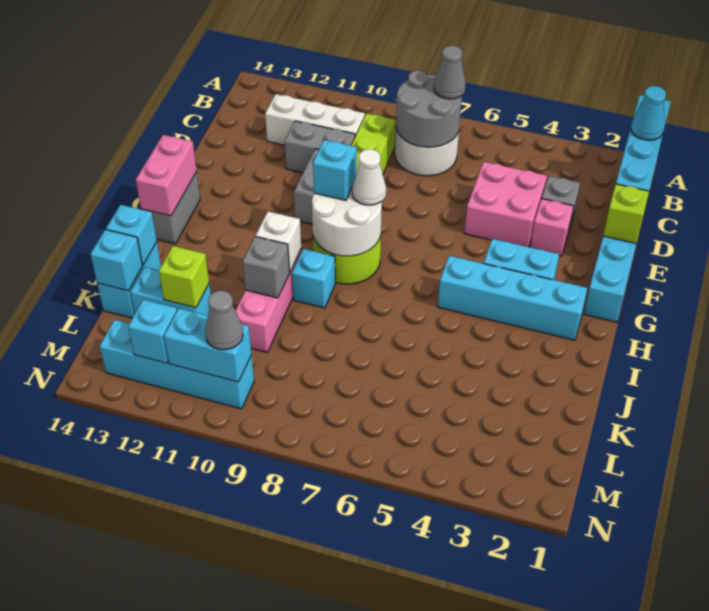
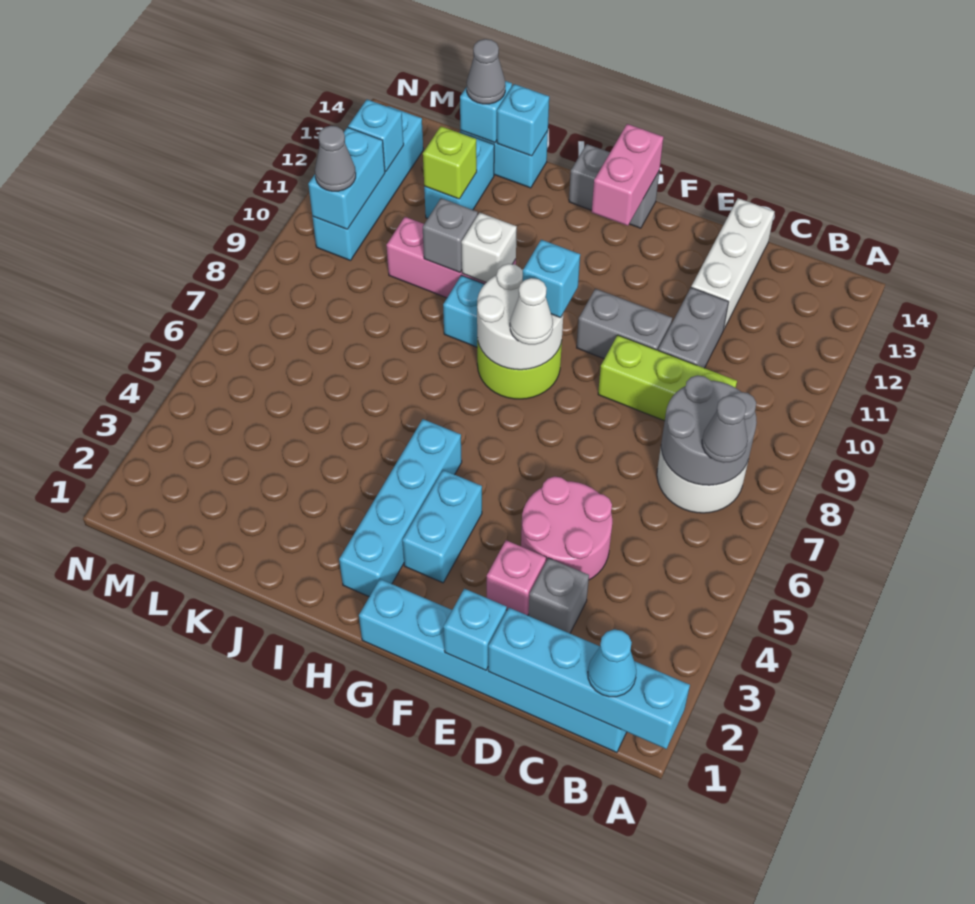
white 1x3 brick [265,94,365,145] -> white 1x3 brick moved to [691,198,775,330]
pink 2x2 brick [464,162,547,247] -> pink 2x2 round brick [521,476,612,580]
lime 1x1 brick [603,184,649,243] -> cyan 1x1 brick [443,589,507,670]
pink 1x2 brick [136,135,197,216] -> pink 1x2 brick turned to [592,124,664,226]
none -> grey 1x1 cone [467,39,506,104]

